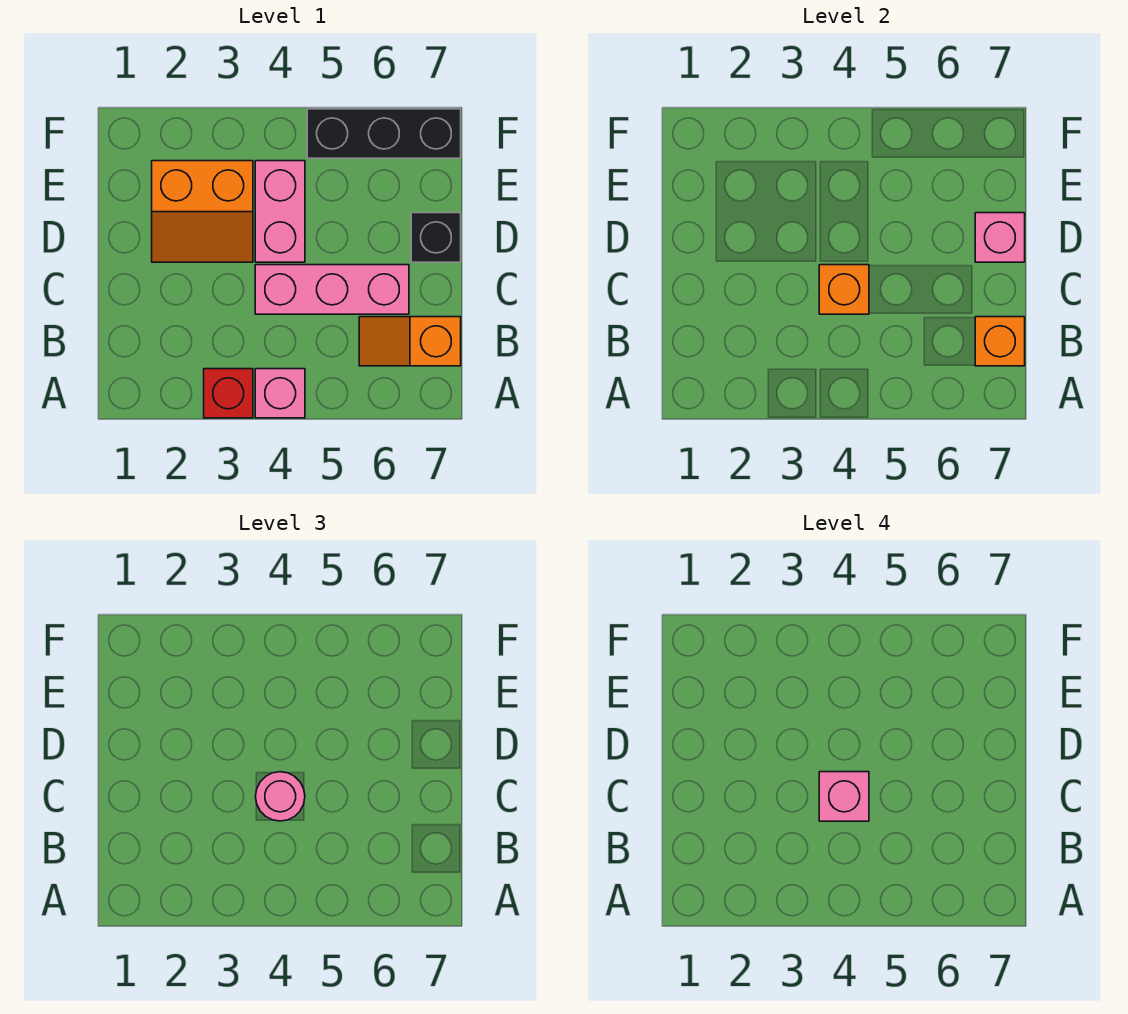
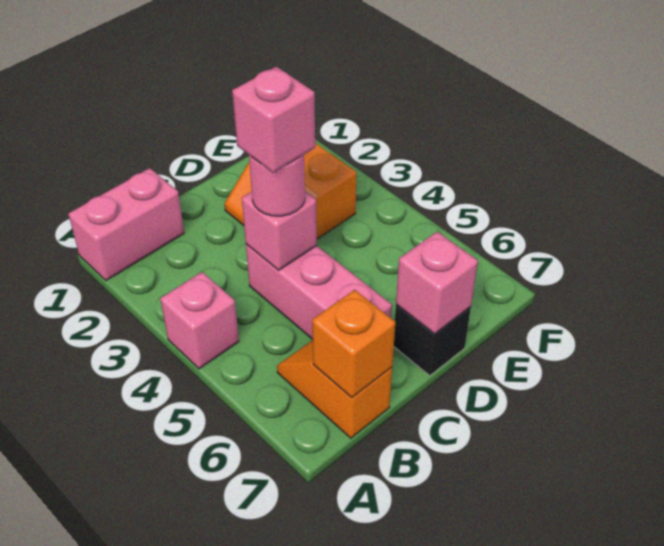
red 1x1 brick [204,369,253,418] -> none
orange 1x1 brick [819,265,869,314] -> pink 1x1 brick [242,192,317,270]
pink 1x2 brick [255,161,305,262] -> pink 1x2 brick moved to [68,168,184,281]
black 1x3 brick [307,109,461,158] -> none

